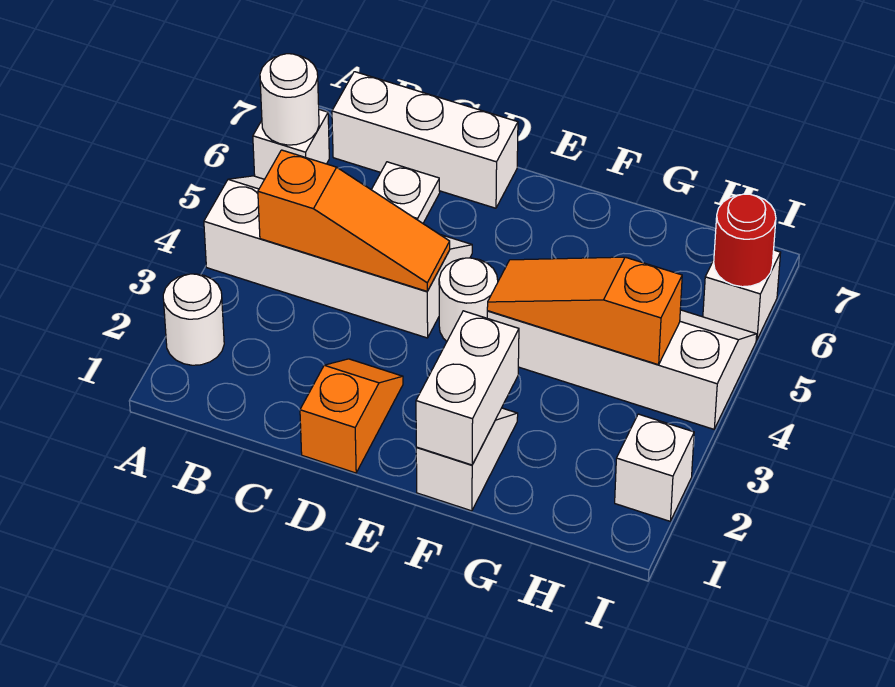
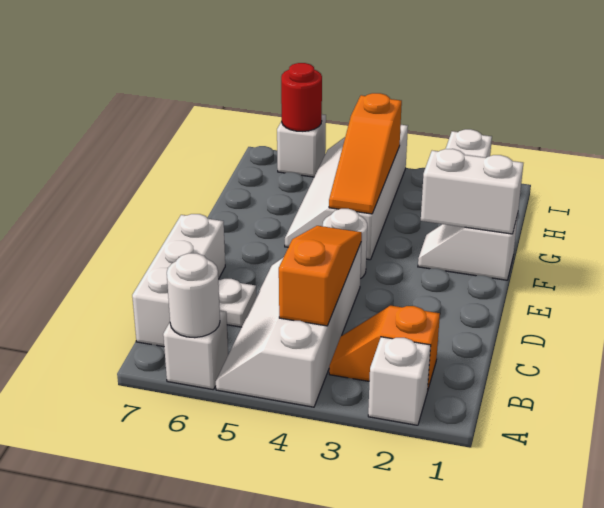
white 1x1 round brick [163,274,224,365] -> white 1x1 brick [368,337,431,425]
orange 1x2 slope [300,359,403,473] -> orange 1x2 slope moved to [329,306,440,391]

